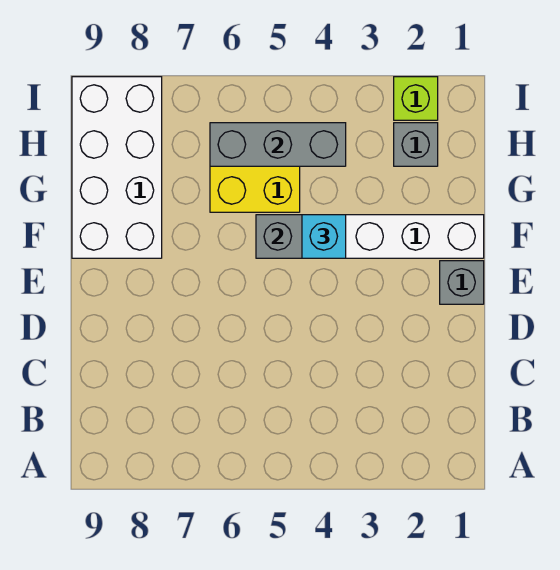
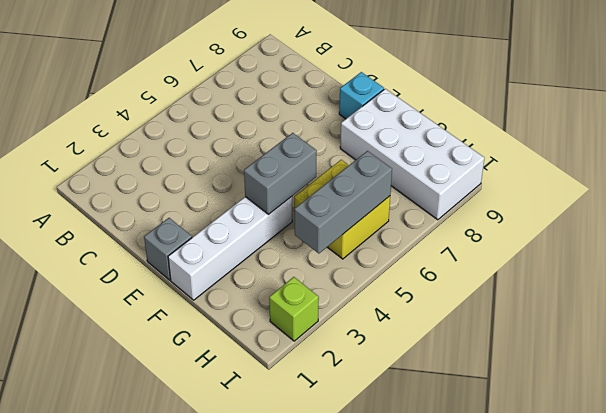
cyan 1x1 brick [302,215,346,258] -> cyan 1x1 brick moved to [339,72,384,119]
grey 1x1 brick [394,123,438,166] -> none

